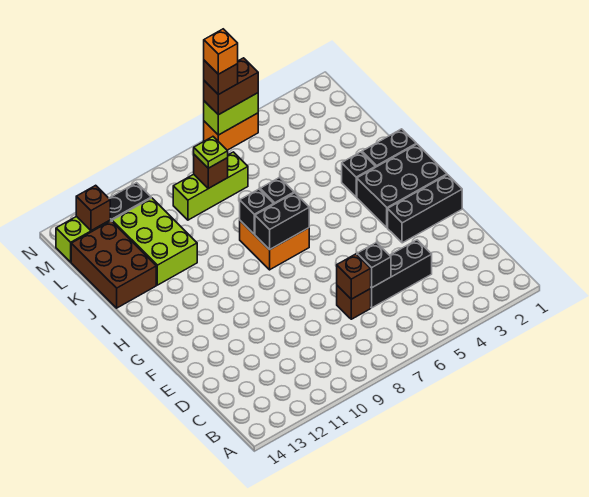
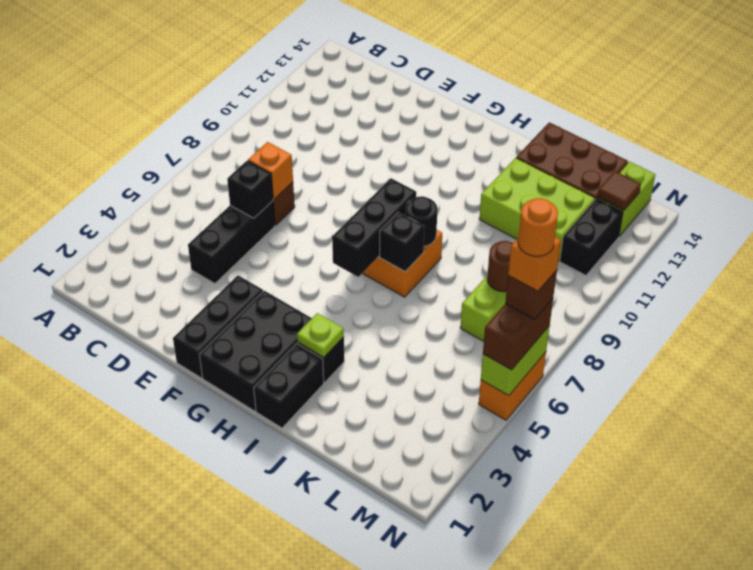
brown 1x1 brick [337,254,371,299] -> orange 1x1 brick [248,142,293,199]
black 1x2 brick [255,193,309,250] -> black 1x3 brick [332,178,416,277]
black 1x1 brick [240,189,274,234] -> black 1x1 round brick [406,196,438,246]
brown 1x1 brick [194,155,228,189] -> brown 1x1 round brick [487,241,513,292]
lime 1x1 plate [194,137,228,168] -> lime 1x1 plate moved to [297,313,344,358]
brown 1x1 brick [76,185,110,231] -> brown 1x1 tile [597,171,641,211]
none -> orange 1x1 round brick [518,198,558,256]

